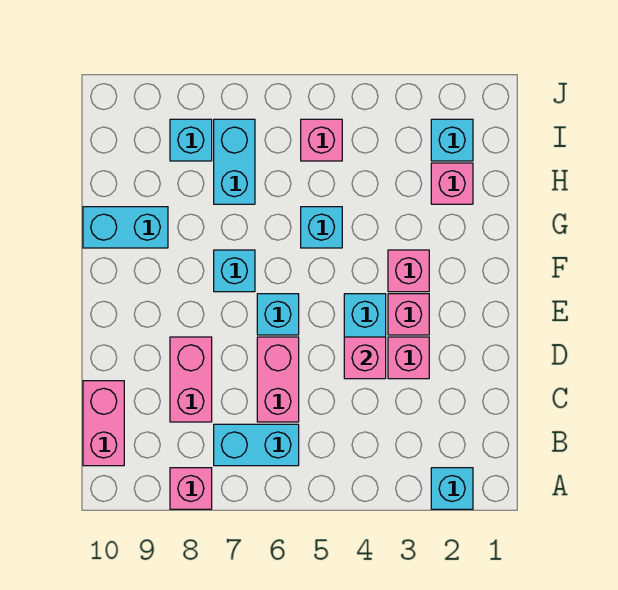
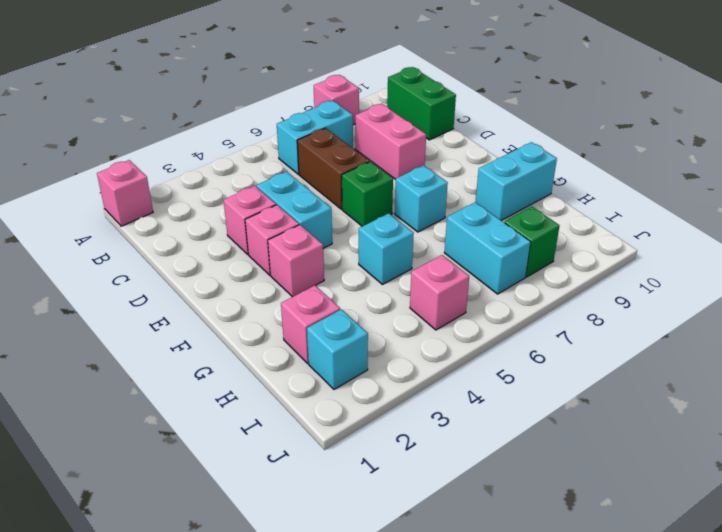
cyan 1x1 brick [431,468,473,509] -> none
pink 1x2 brick [83,381,124,466] -> green 1x2 brick [387,67,456,140]
pink 1x2 brick [257,337,299,422] -> brown 1x2 brick [297,128,369,209]
pink 1x1 brick [344,337,386,379] -> pink 1x1 brick moved to [97,160,153,226]
cyan 1x1 brick [257,294,299,335] -> green 1x1 brick [342,162,393,226]
cyan 1x1 brick [170,119,212,161] -> green 1x1 brick [504,207,559,277]

